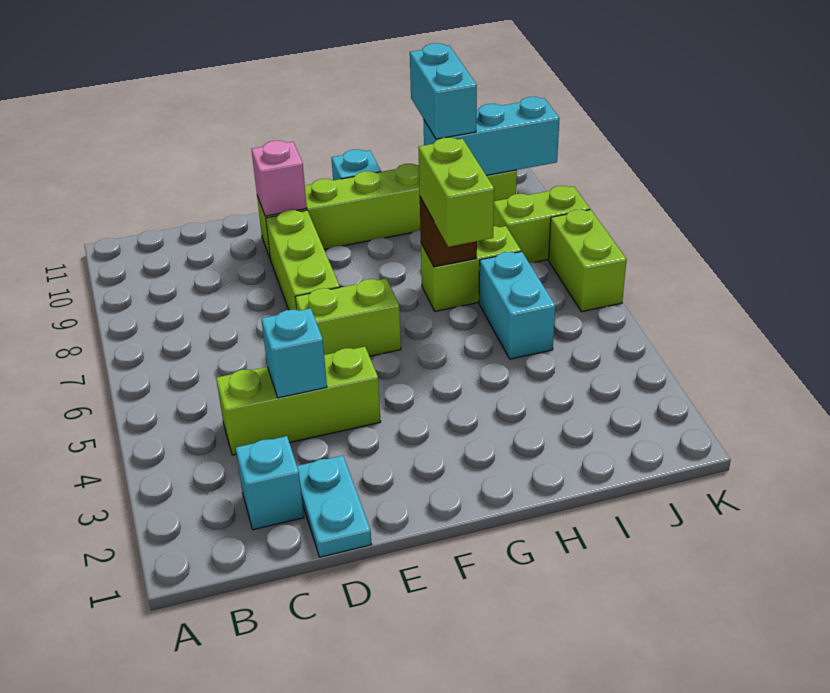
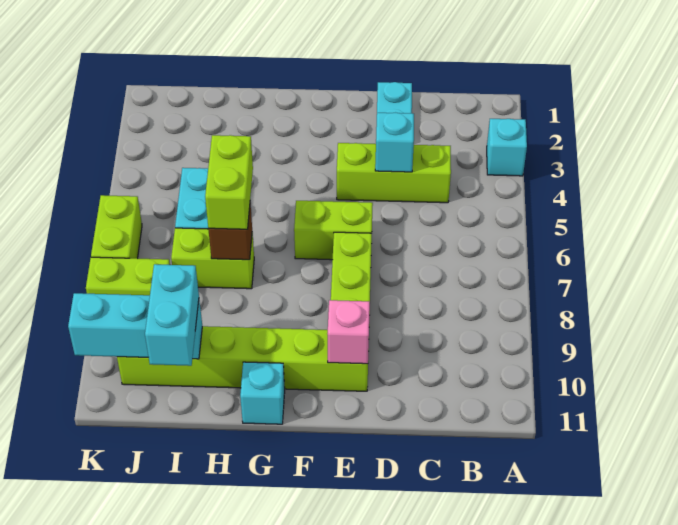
cyan 1x1 brick [236,436,304,530] -> cyan 1x1 brick moved to [487,119,527,176]

